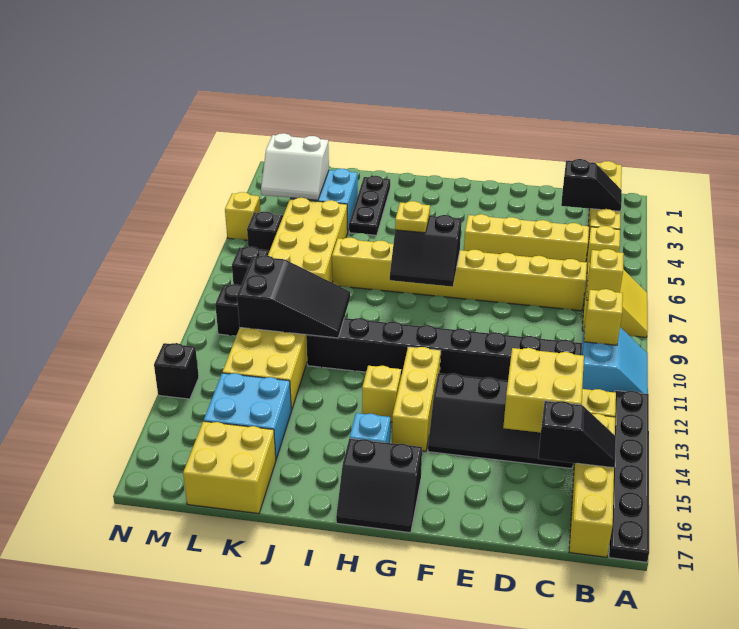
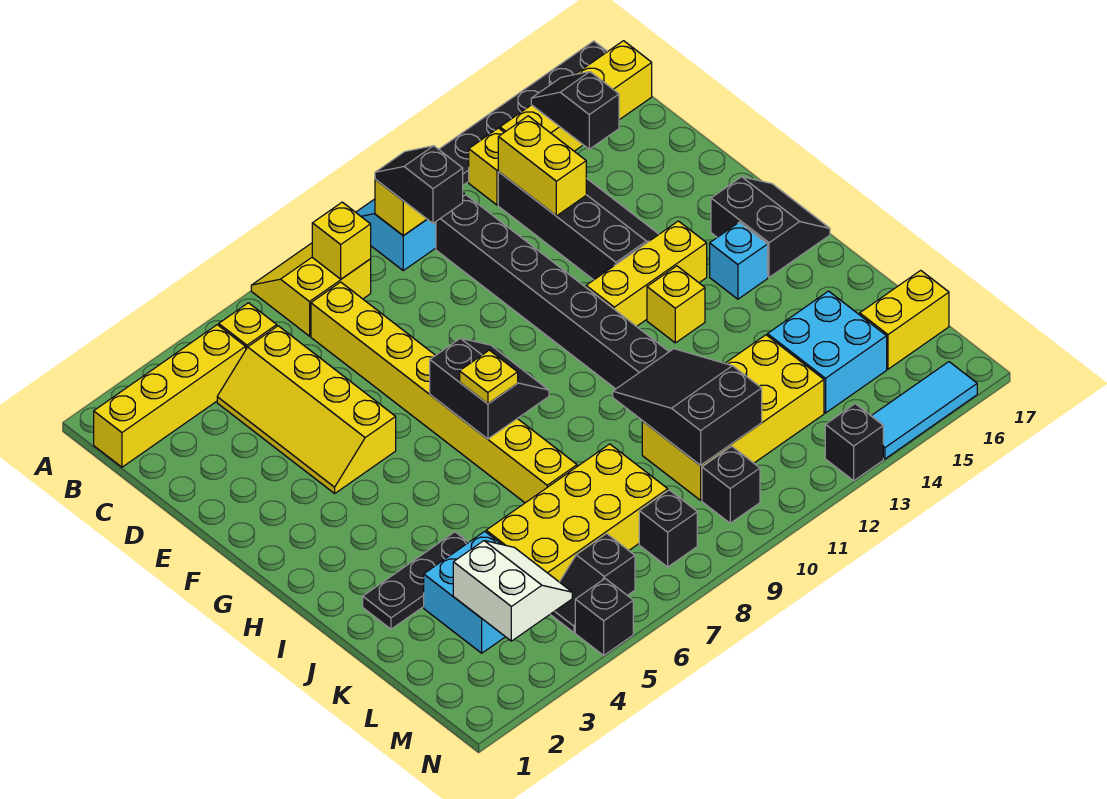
black 1x2 slope [561,159,622,211] -> black 1x2 slope moved to [375,146,463,223]
yellow 2x2 brick [503,348,584,433] -> yellow 1x2 brick [498,116,586,216]
yellow 2x2 brick [183,421,276,514] -> yellow 1x2 brick [860,270,949,369]
yellow 1x1 brick [225,192,260,240] -> black 1x1 brick [575,579,633,655]
none -> cyan 1x3 tile [872,362,977,459]

